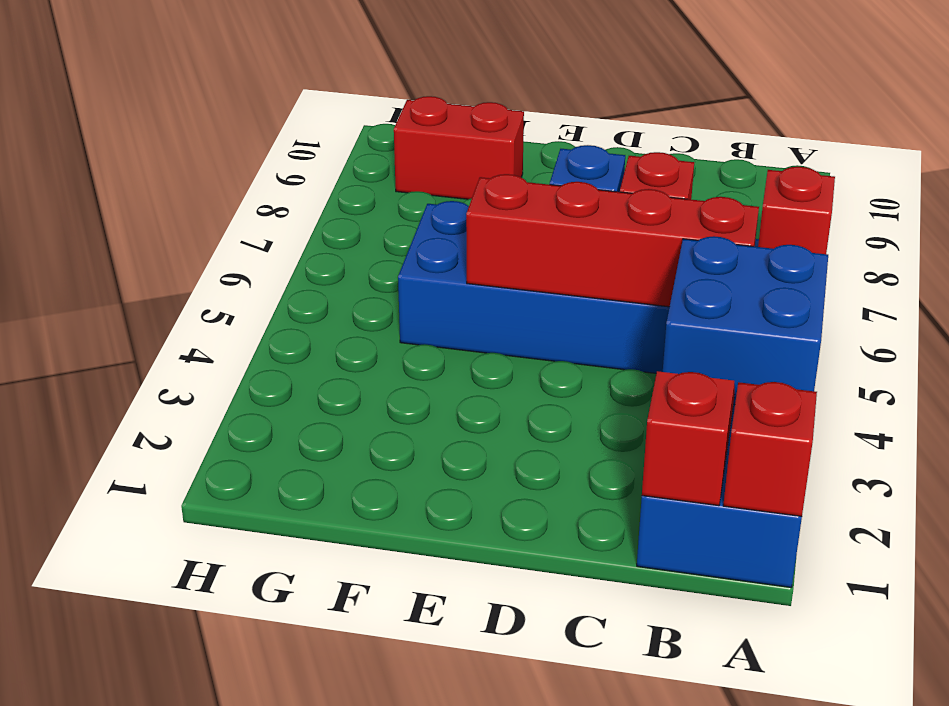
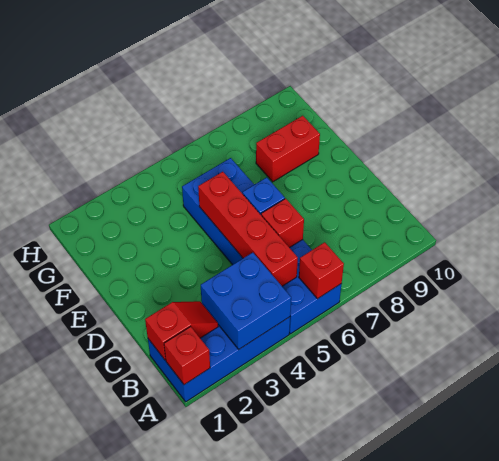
red 1x2 brick [394,96,524,199] -> red 1x2 brick turned to [256,116,320,182]

